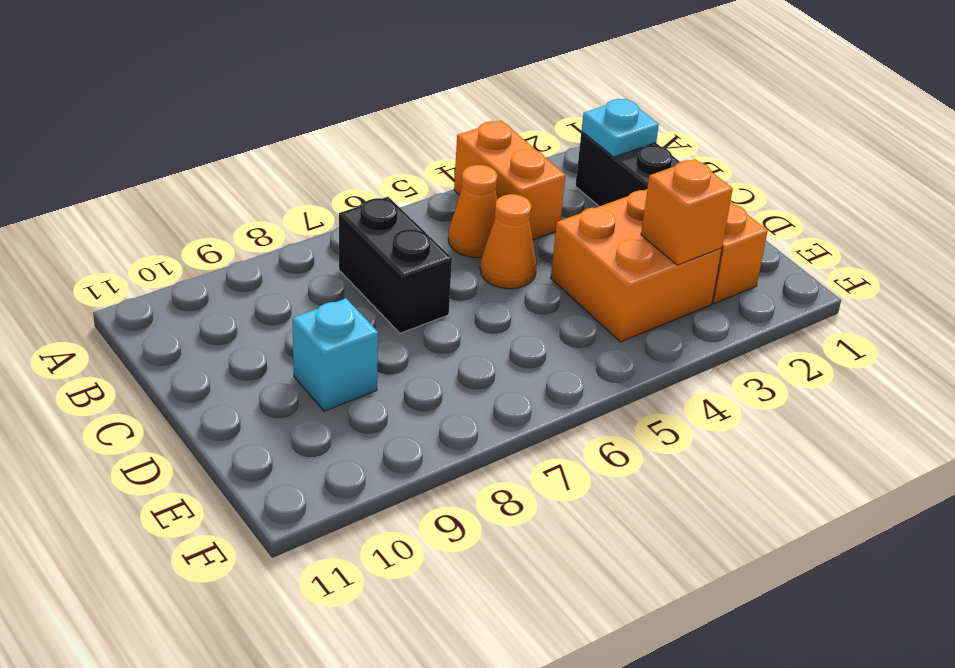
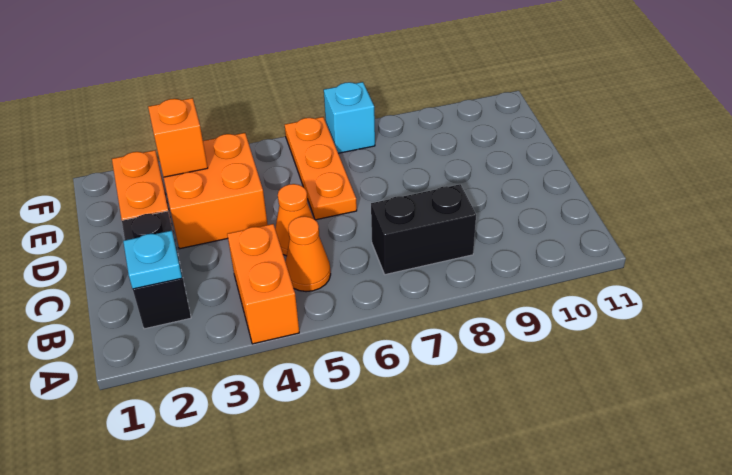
black 1x2 brick [339,197,452,333] -> black 1x2 brick turned to [371,184,476,275]
none -> orange 1x3 plate [285,117,357,220]
cyan 1x1 brick [293,299,378,411] -> cyan 1x1 brick moved to [324,82,375,153]

